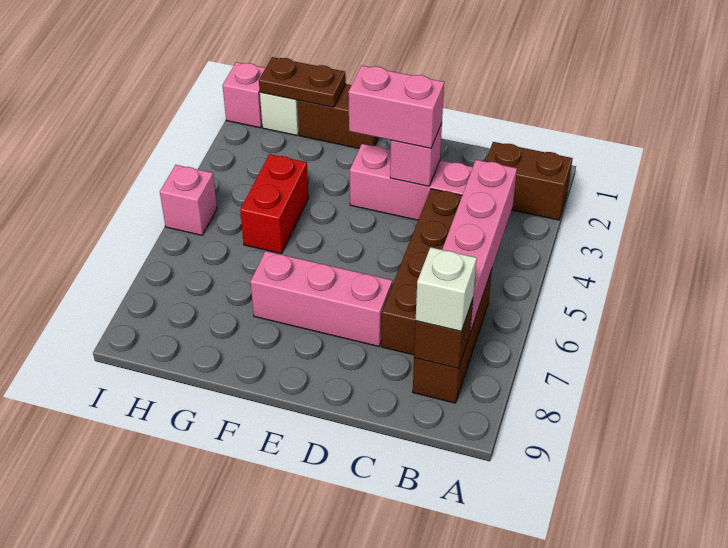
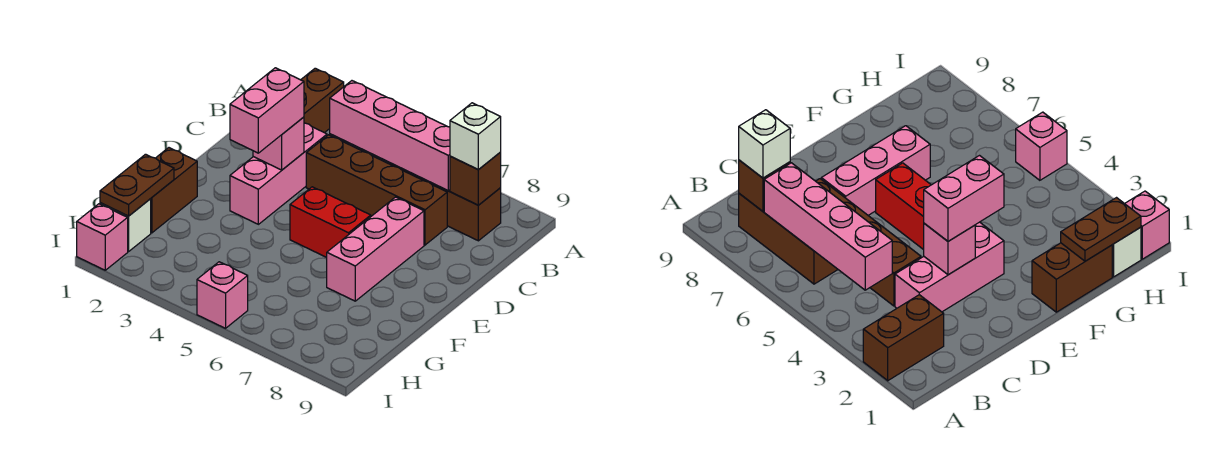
red 1x2 brick [240,154,309,254] -> red 1x2 brick moved to [290,187,371,257]

